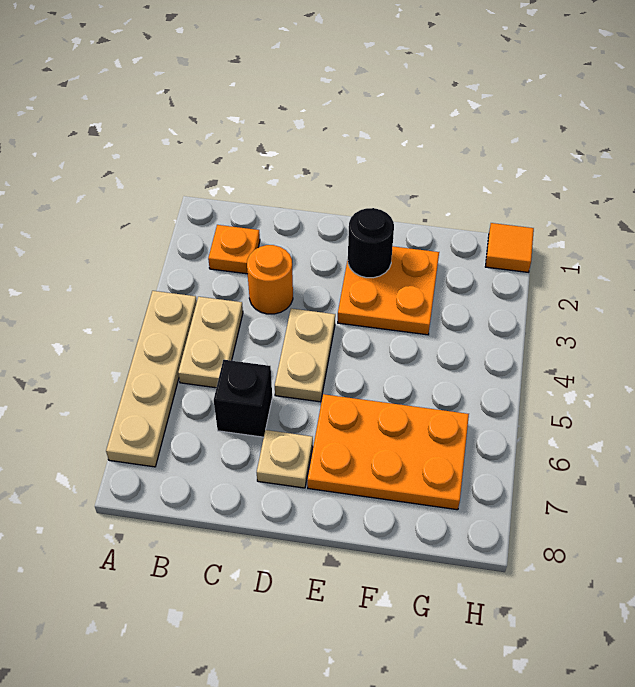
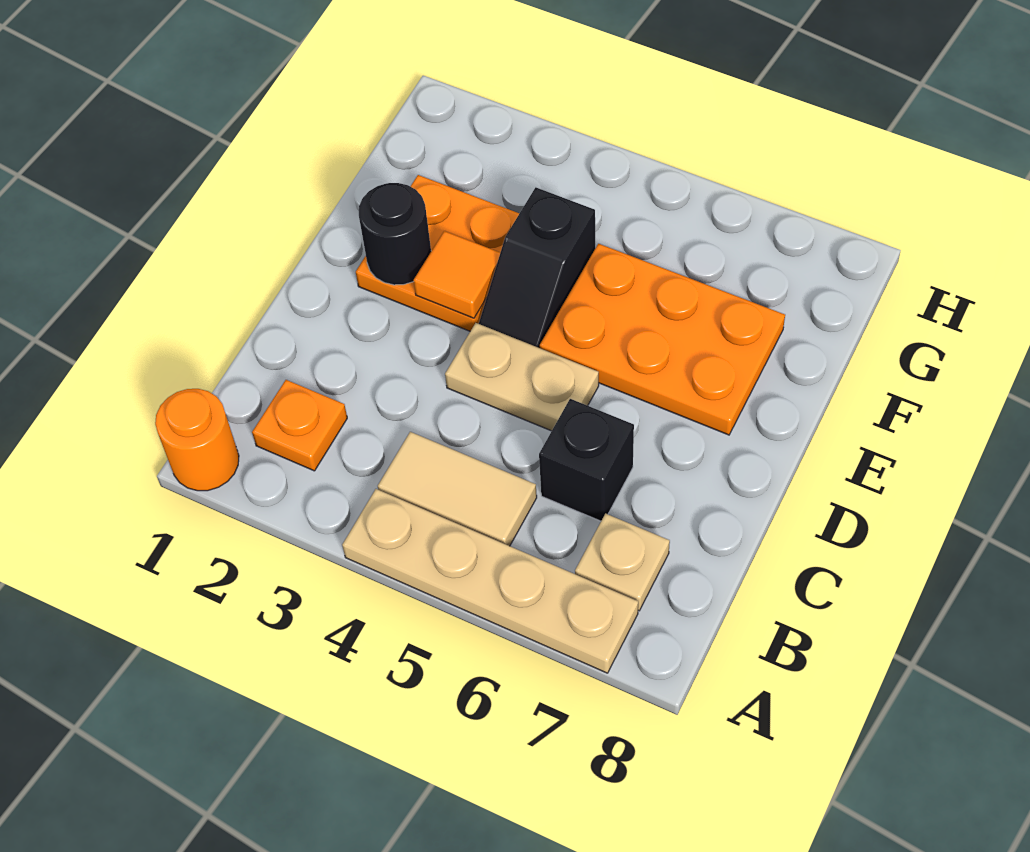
tan 1x2 plate [178,297,243,388] -> tan 1x2 tile [378,432,537,546]
orange 1x1 round brick [247,245,293,314] -> orange 1x1 round brick moved to [155,389,239,491]
tan 1x1 plate [257,430,313,488] -> tan 1x1 plate moved to [575,514,670,611]
none -> black 1x2 slope [479,187,595,348]
orange 2x3 plate [307,394,469,510] -> orange 2x3 plate turned to [540,244,785,435]
orange 1x1 tile [485,223,534,272] -> orange 1x1 tile moved to [414,231,500,318]

